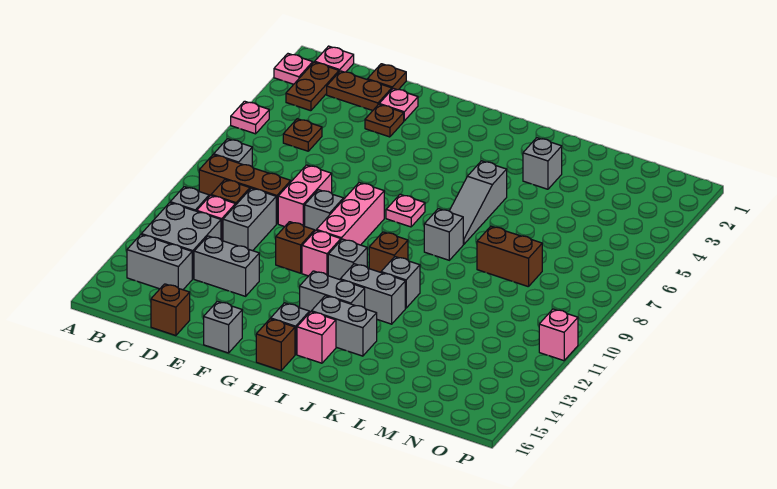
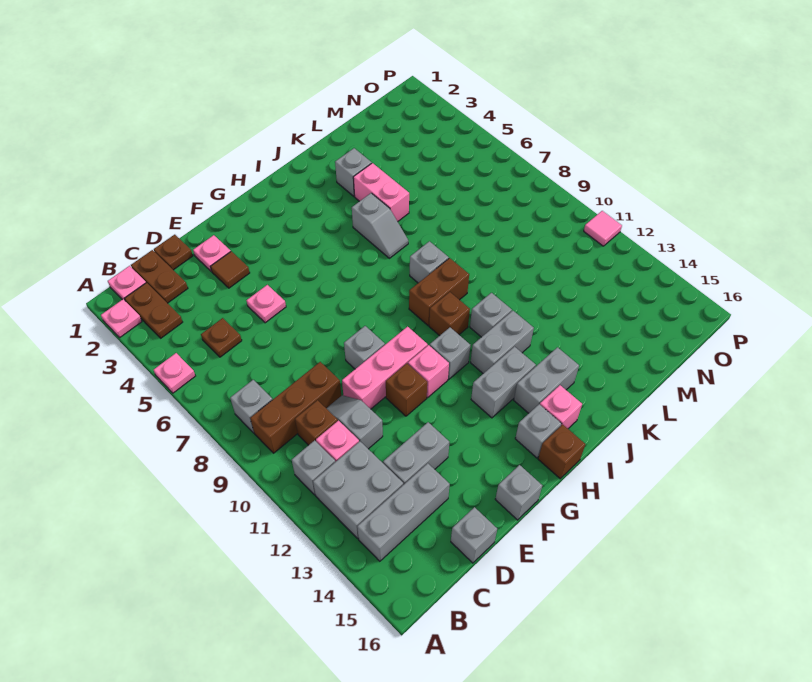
grey 1x2 brick [127,235,192,290] -> grey 1x3 brick [357,463,450,561]
brown 1x2 plate [327,71,392,110] -> brown 1x2 plate turned to [131,250,188,303]
grey 1x2 brick [223,188,276,251] -> grey 1x2 slope [326,395,383,449]
brown 1x1 brick [151,284,190,336] -> grey 1x1 brick [451,507,497,563]
brown 1x1 plate [365,104,404,137] -> brown 1x1 tile [211,251,250,288]
pink 1x2 brick [278,165,332,227] -> pink 1x2 brick moved to [353,163,409,222]
pink 1x3 brick [317,183,384,245] -> pink 1x3 brick turned to [342,327,428,409]
pink 1x1 plate [386,194,425,227] -> pink 1x1 plate moved to [246,285,286,323]
grey 1x3 slope [450,161,507,244] -> grey 1x2 slope [352,193,408,258]
brown 1x2 brick [477,226,542,287] -> brown 1x2 brick moved to [409,258,469,325]
pink 1x1 brick [539,309,578,361] -> pink 1x1 tile [584,211,622,246]

